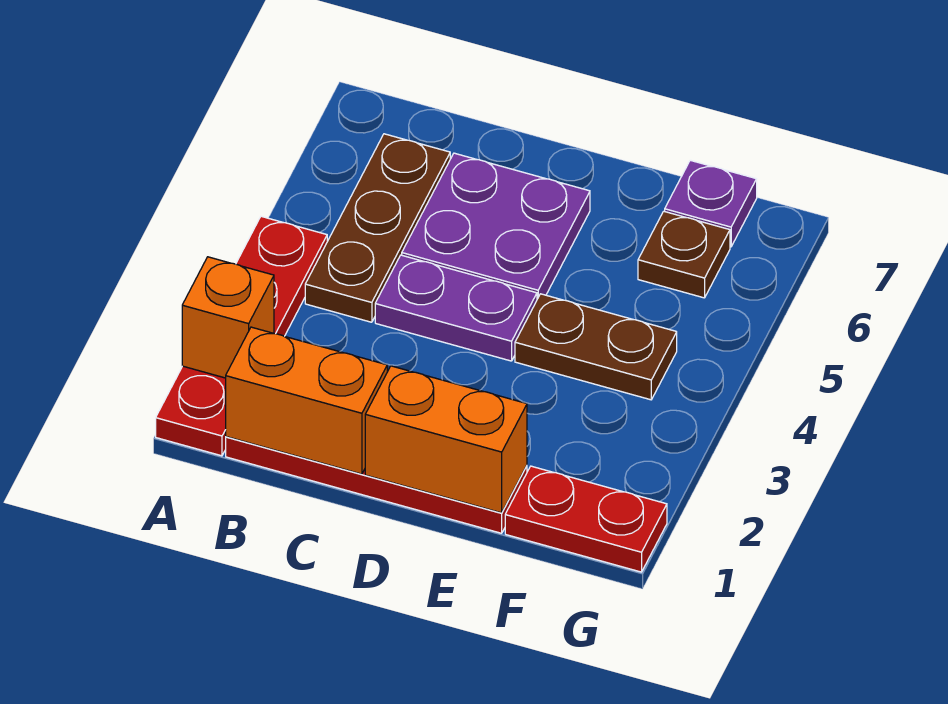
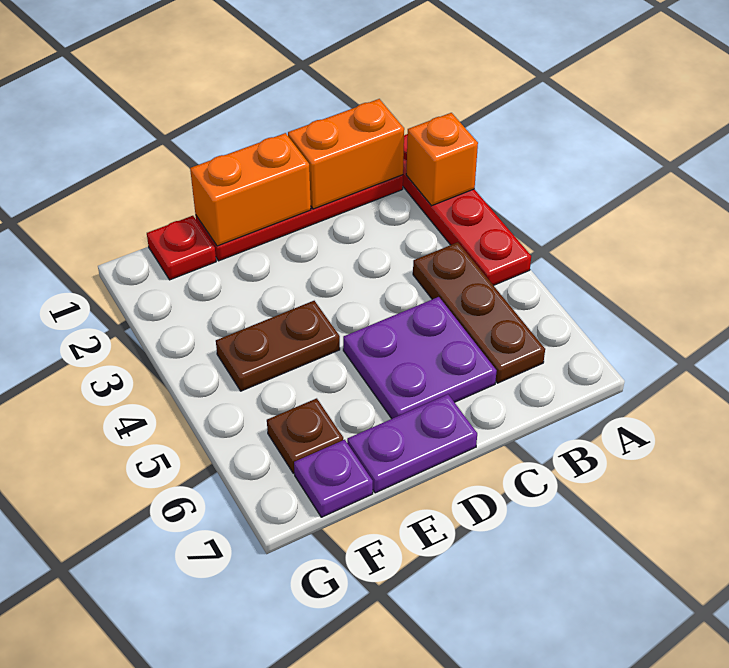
purple 1x2 plate [375,255,537,361] -> purple 1x2 plate moved to [347,394,477,493]
red 1x2 plate [505,466,667,572] -> red 1x1 plate [147,216,216,280]

